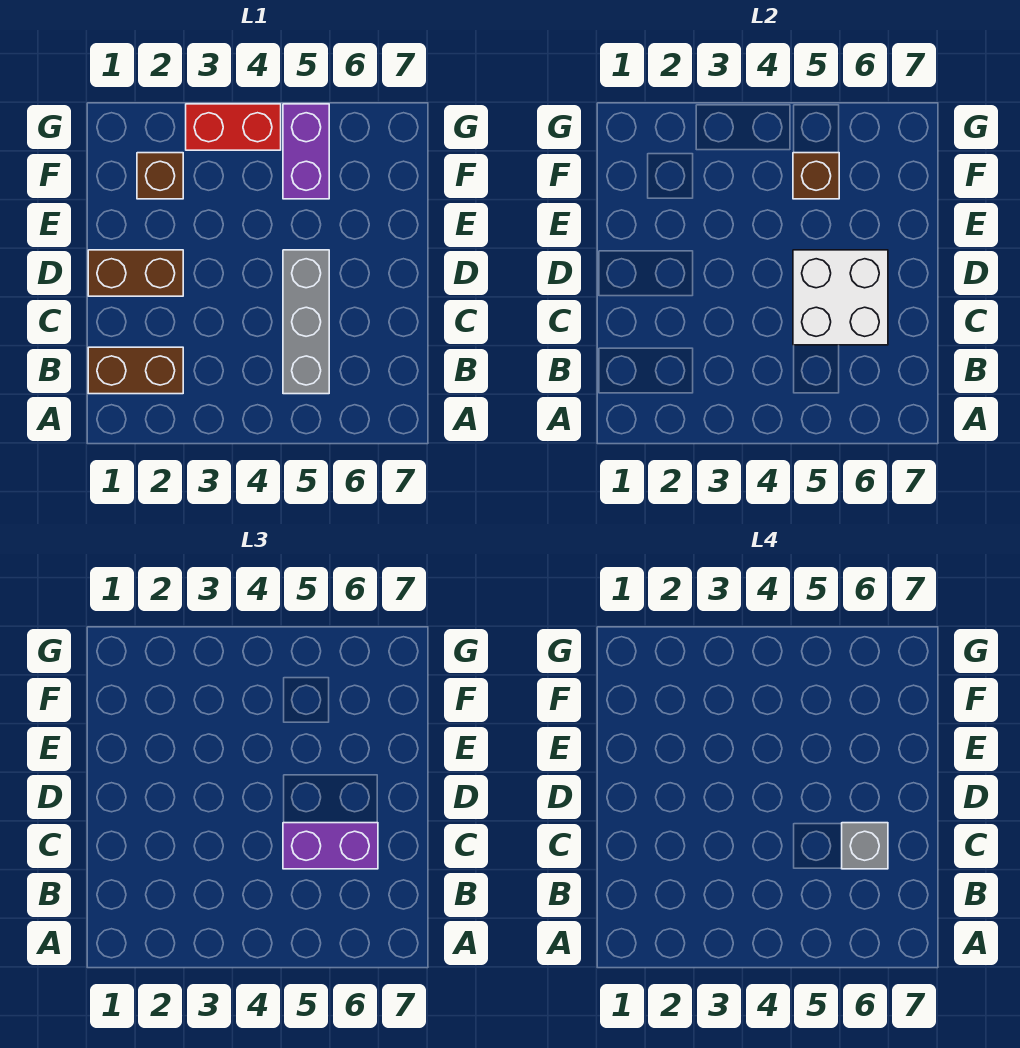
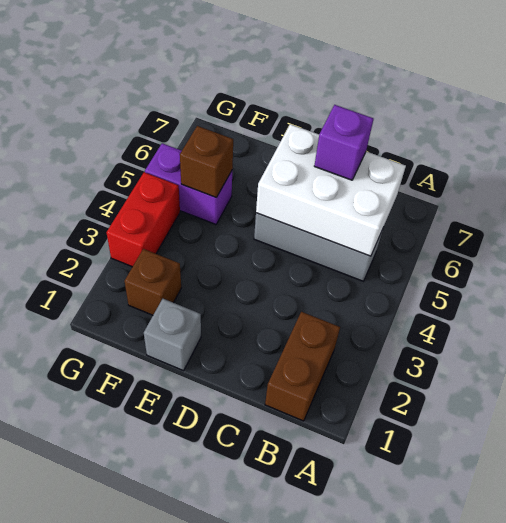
white 2x2 brick [793,250,888,345] -> white 2x3 brick [256,124,406,256]
purple 1x2 brick [283,823,378,869] -> purple 1x1 brick [314,105,373,180]
grey 1x1 brick [842,823,888,869] -> grey 1x1 brick moved to [144,299,201,371]
brown 1x2 brick [88,250,183,296] -> none

